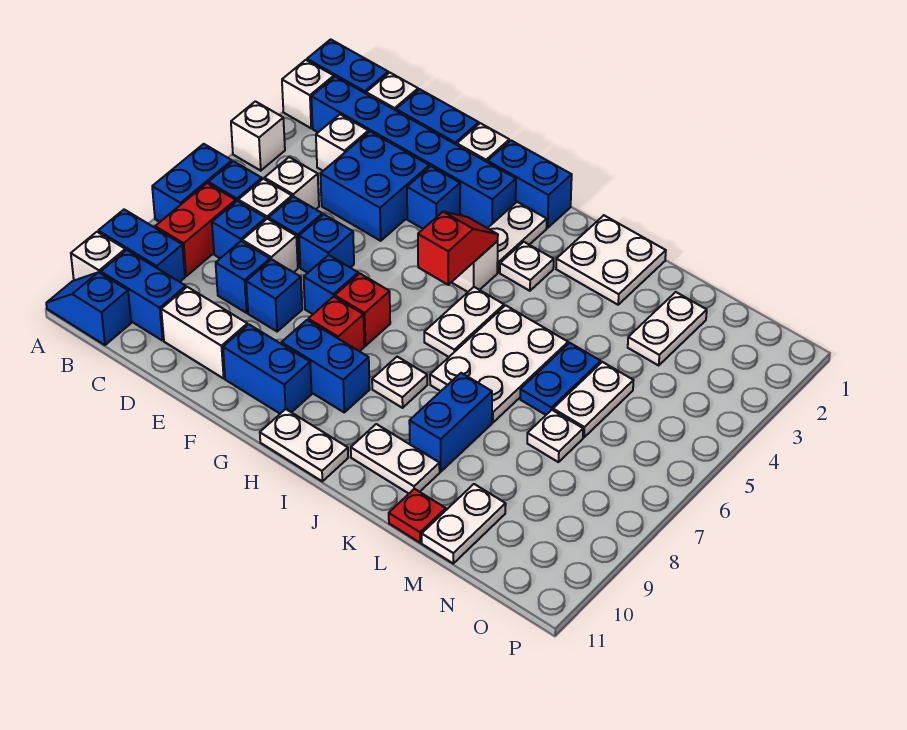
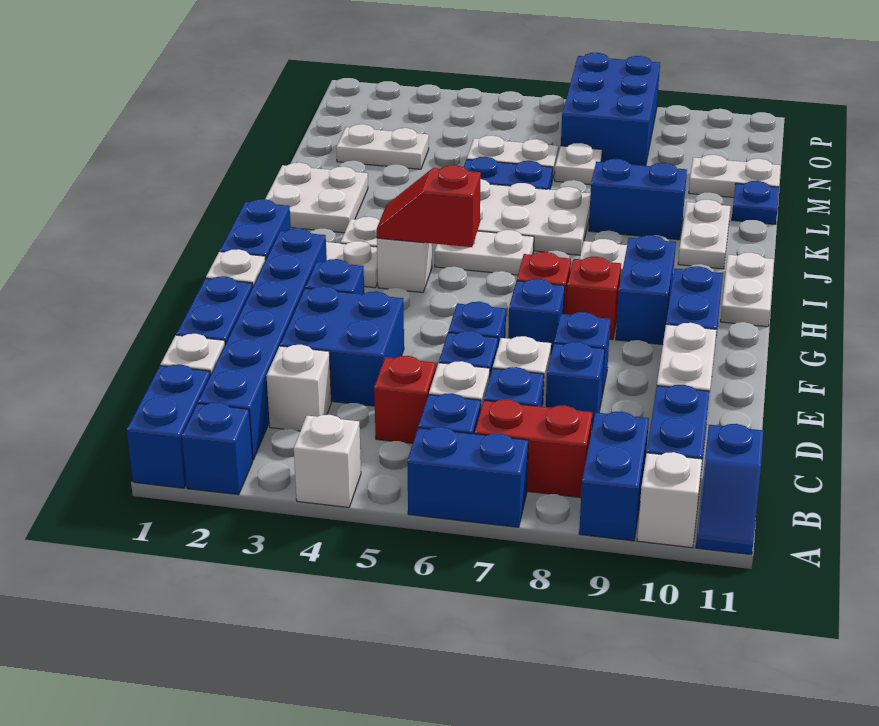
white 1x1 brick [282,60,334,128] -> blue 1x1 brick [182,402,253,495]
white 1x1 brick [265,157,319,209] -> red 1x1 brick [374,356,436,443]
red 1x1 plate [389,489,446,543] -> blue 1x1 plate [732,181,779,224]
none -> blue 2x3 brick [561,53,660,166]

